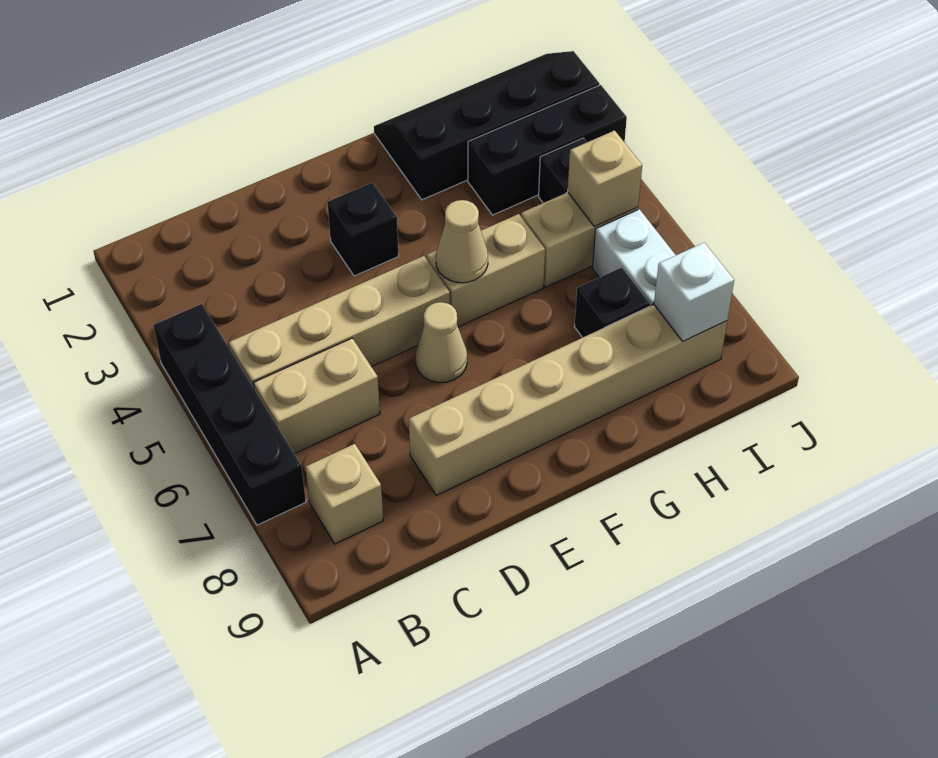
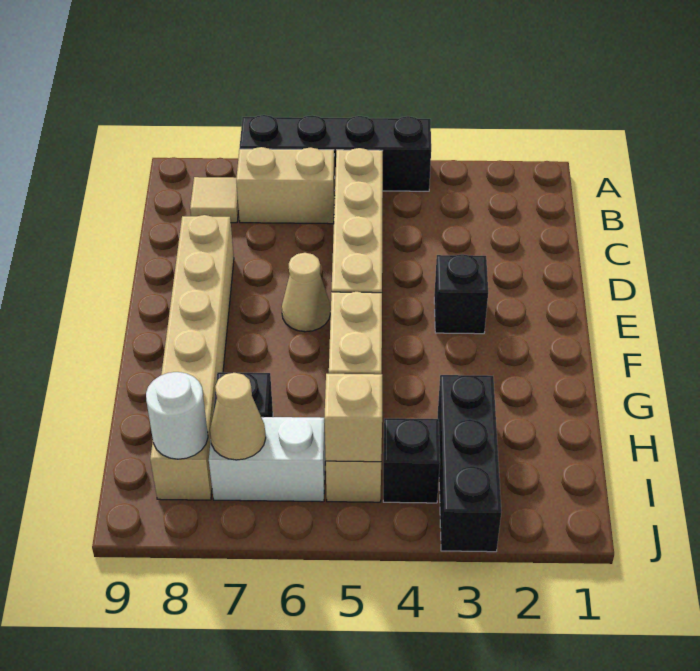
tan 1x2 brick [254,338,380,454] -> tan 1x2 brick turned to [236,147,335,224]
tan 1x1 brick [305,444,383,544] -> tan 1x1 tile [190,177,239,223]
tan 1x1 cone [436,200,488,283] -> tan 1x1 cone moved to [210,373,266,460]
black 2x4 slope [374,51,600,200] -> none
white 1x1 brick [654,243,734,341] -> white 1x1 round brick [146,372,208,459]

